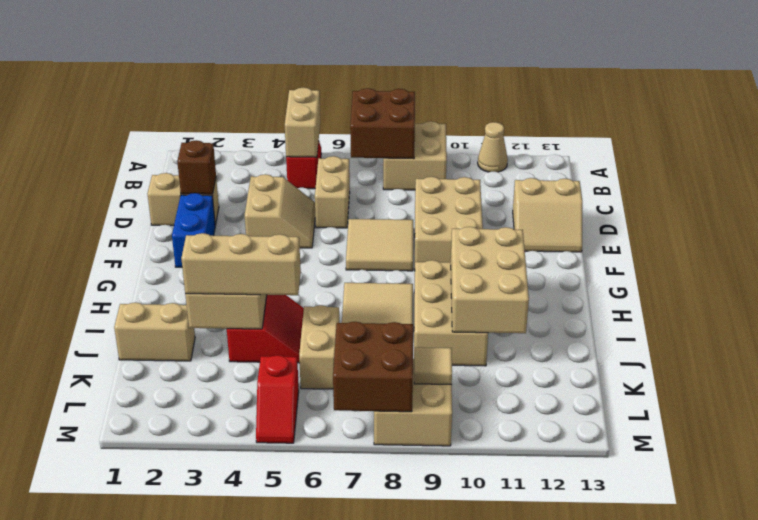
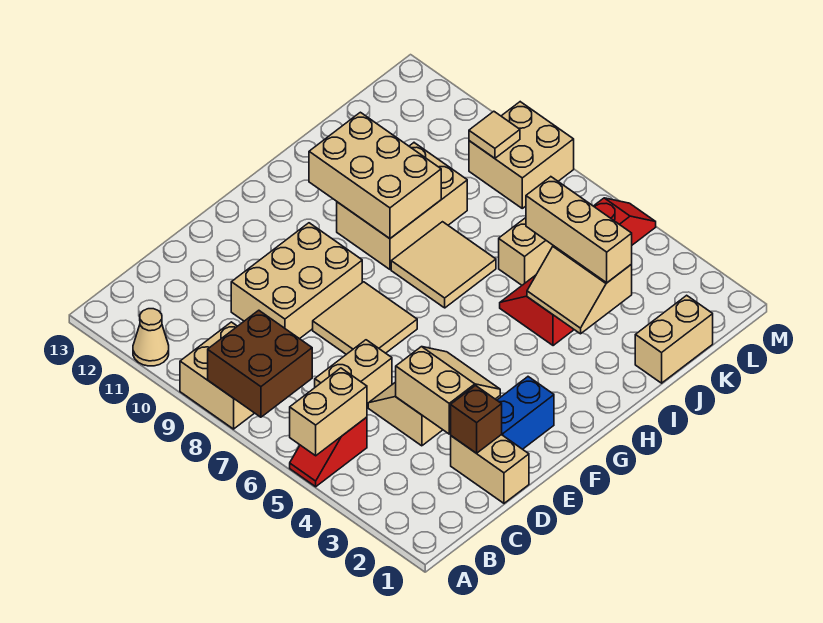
tan 2x2 slope [513,178,582,252] -> tan 2x2 slope moved to [396,347,500,434]
tan 2x3 brick [451,227,529,333] -> tan 2x3 brick turned to [309,112,441,239]
tan 1x2 brick [114,302,195,361] -> tan 1x2 brick turned to [635,295,713,383]
brown 2x2 brick [333,322,413,412] -> none

